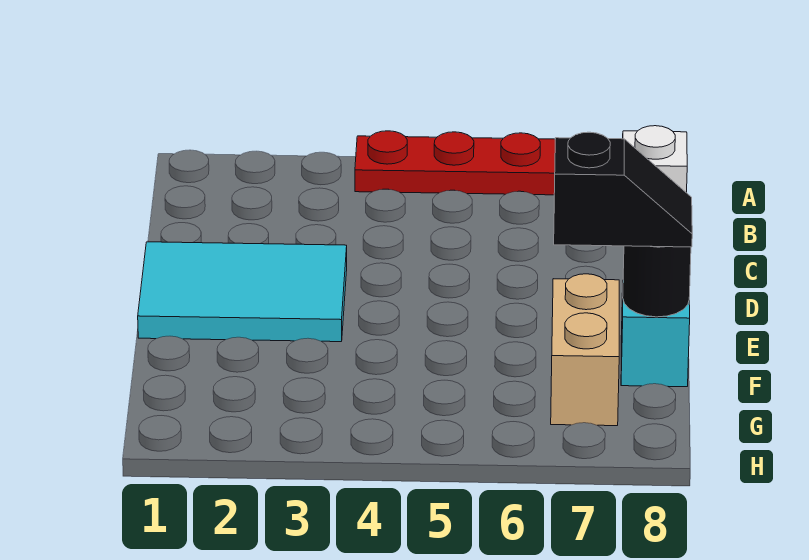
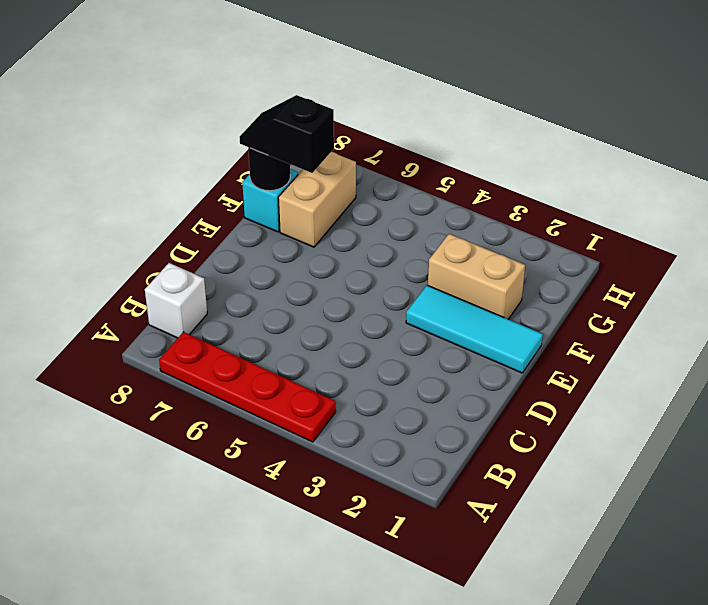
cyan 2x3 tile [138,242,347,342] -> cyan 1x3 tile [406,285,543,373]
none -> tan 1x2 brick [428,234,525,319]

